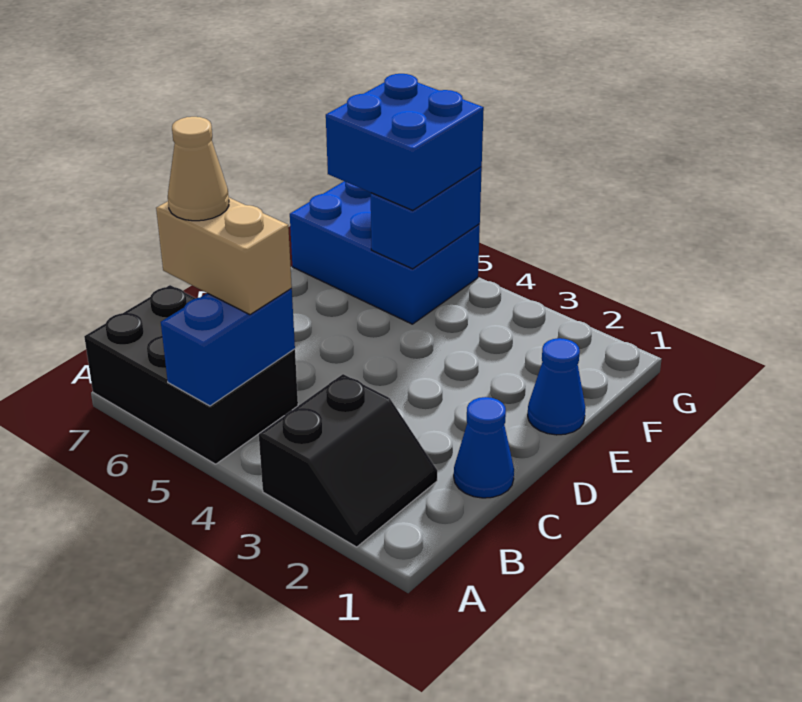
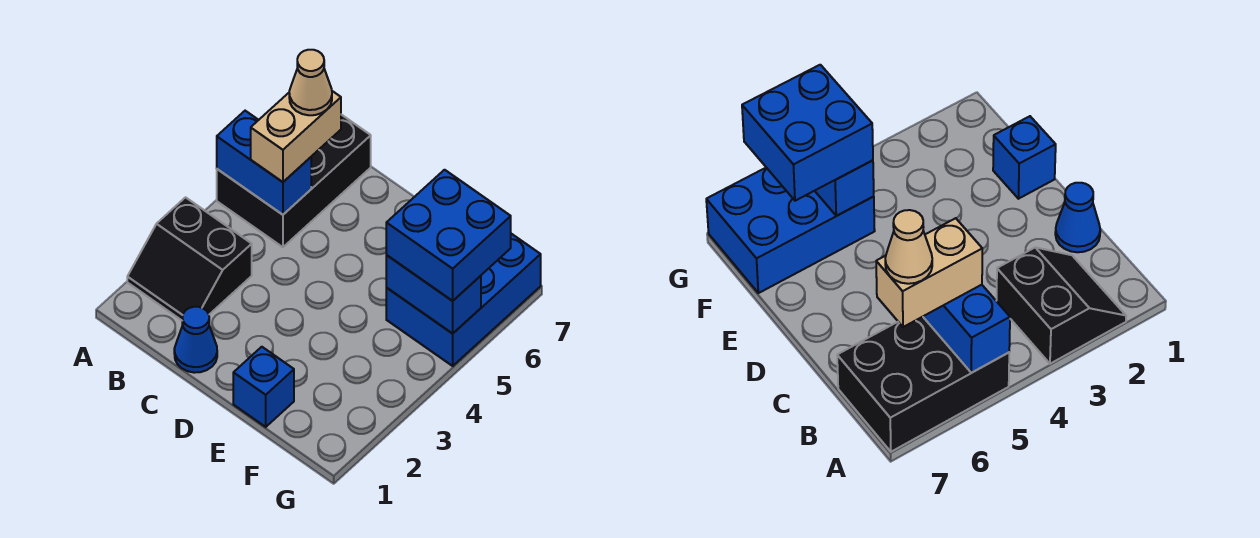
blue 1x1 cone [528,338,585,435] -> blue 1x1 brick [233,347,294,427]

